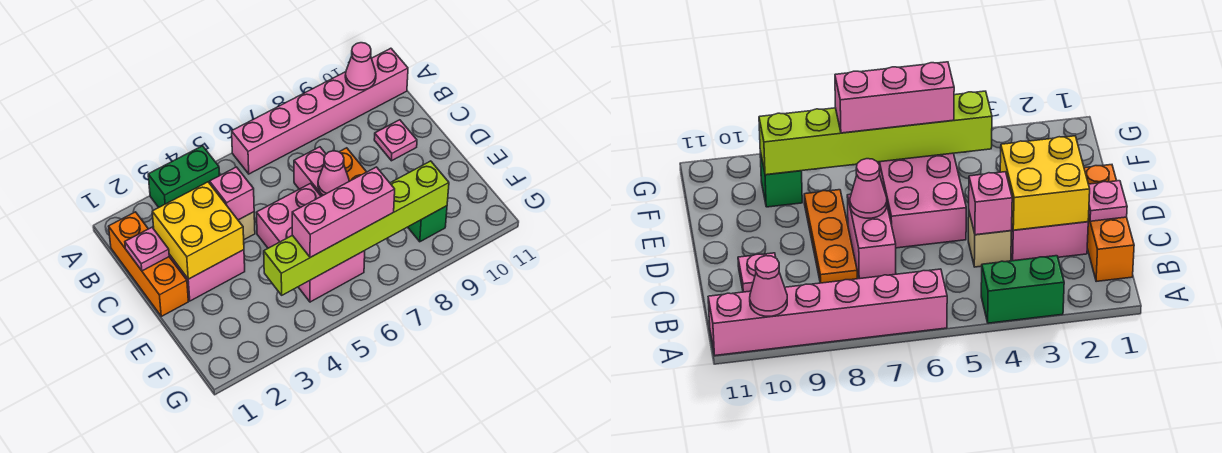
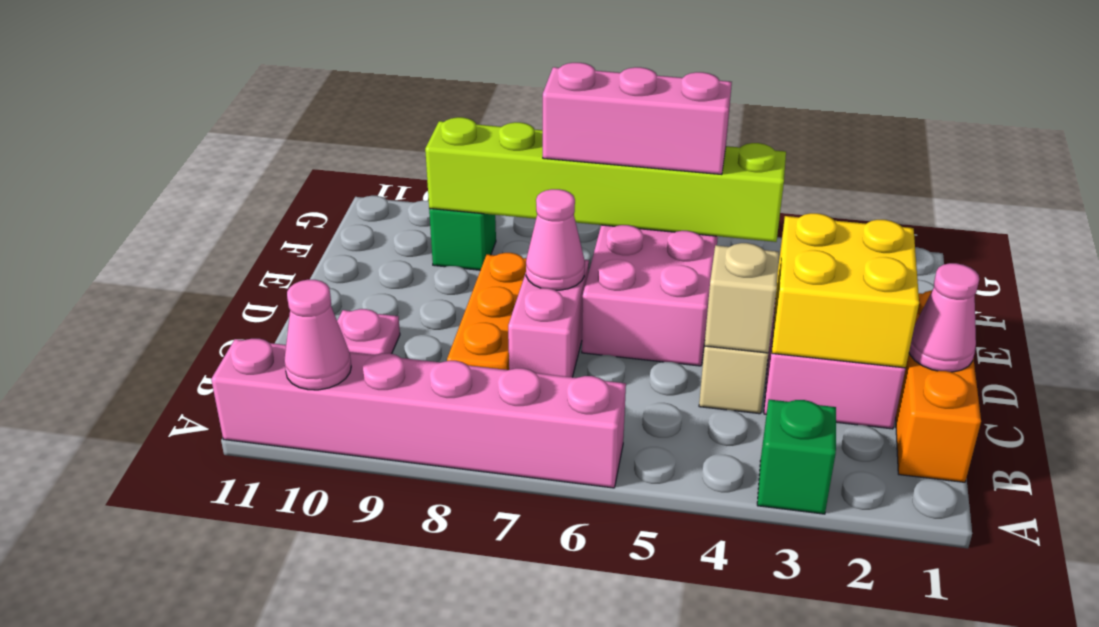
green 1x2 brick [148,146,220,207] -> green 1x1 brick [757,400,836,514]
pink 1x1 plate [125,227,169,271] -> pink 1x1 cone [909,263,979,372]
pink 1x1 brick [210,167,254,220] -> tan 1x1 brick [704,243,779,353]

